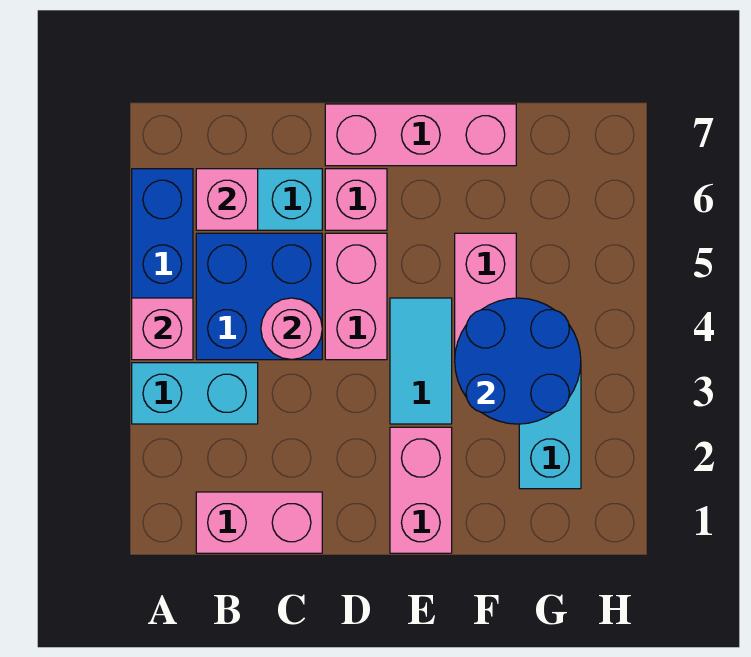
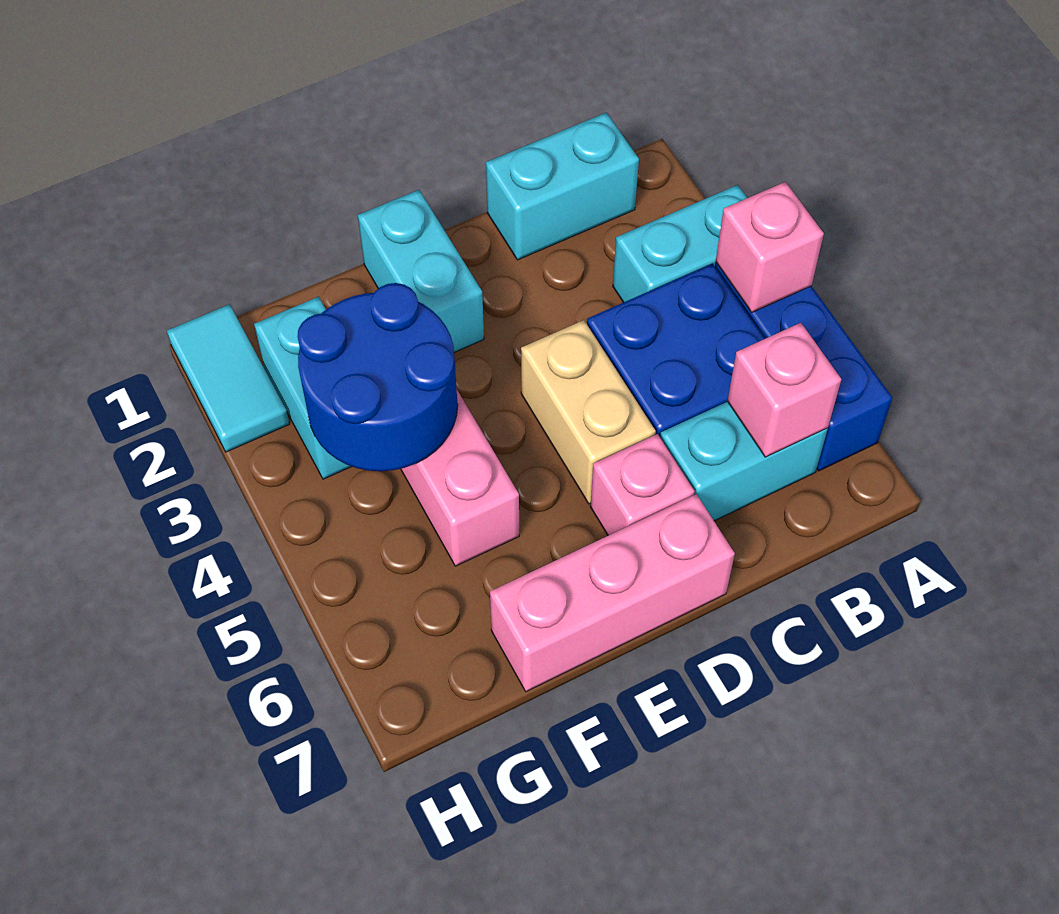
pink 1x2 brick [196,492,322,553] -> cyan 1x2 brick [486,113,639,260]
pink 1x1 round brick [261,298,322,360] -> none
pink 1x2 brick [325,233,387,360] -> tan 1x2 brick [521,320,656,504]
pink 1x2 brick [390,427,452,553] -> cyan 1x2 brick [358,190,484,352]
cyan 1x2 tile [390,298,452,424] -> cyan 1x2 tile moved to [167,304,289,452]

